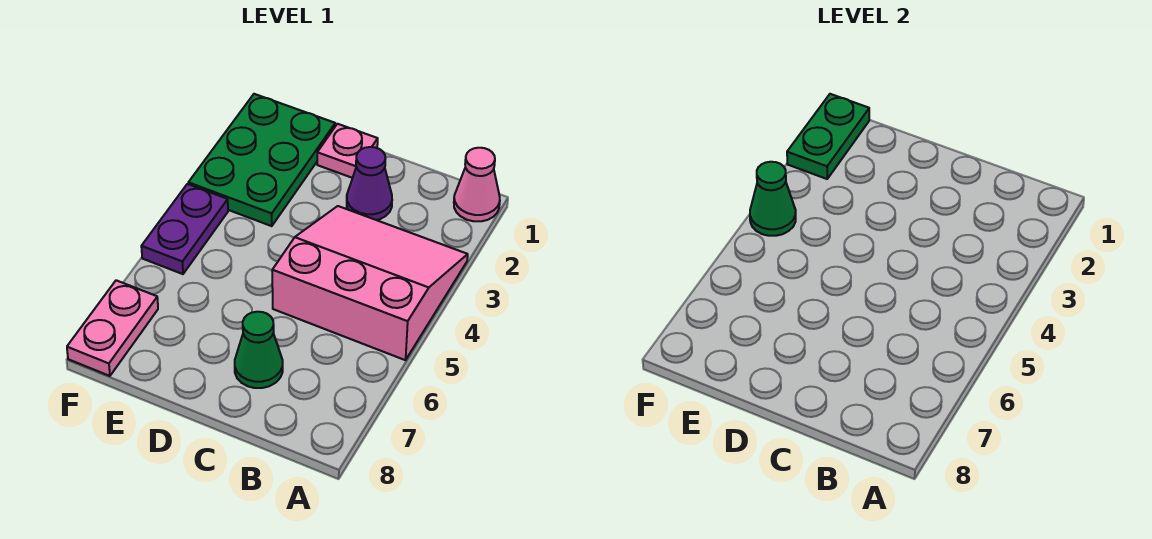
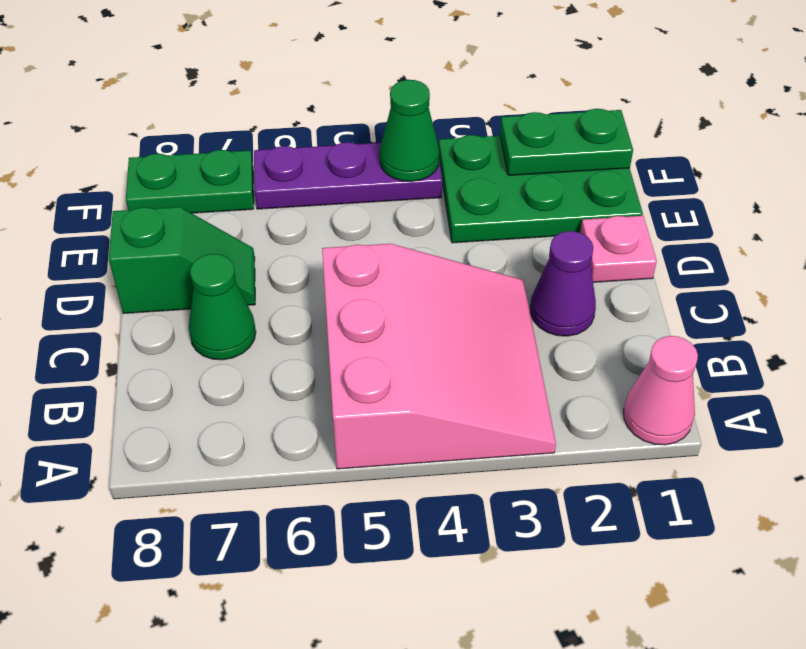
none -> green 1x2 slope [109,207,255,314]
purple 1x2 plate [141,184,228,274] -> purple 1x3 plate [254,142,442,209]
pink 1x2 plate [67,280,158,376] -> green 1x2 plate [126,150,254,213]

